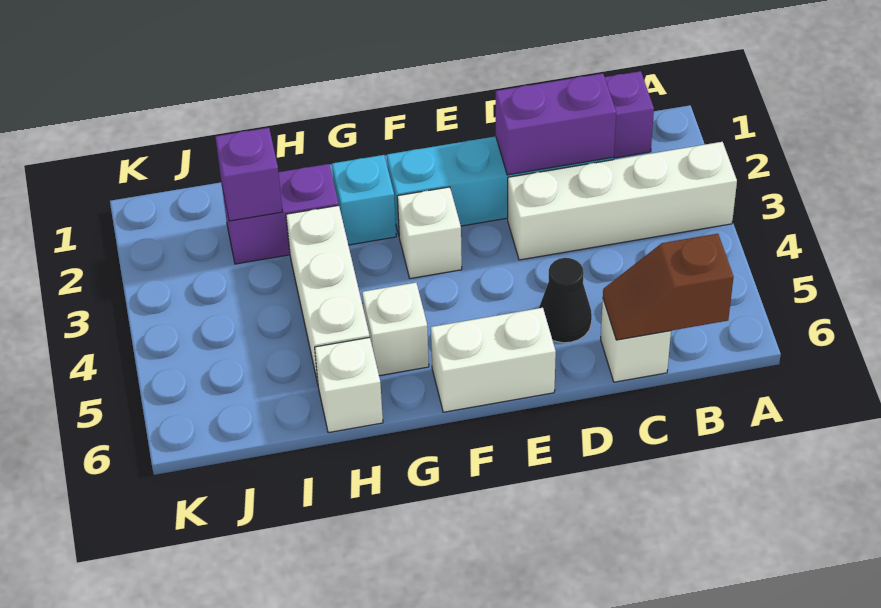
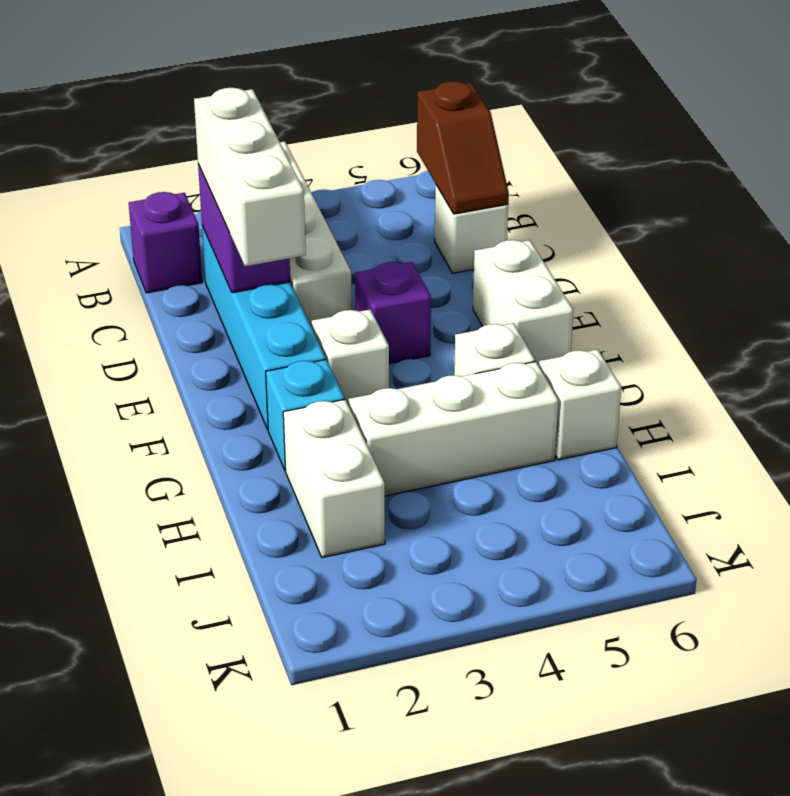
none -> white 1x3 brick [194,88,306,266]
black 1x1 cone [539,258,592,343] -> none
purple 1x2 brick [222,164,339,264] -> white 1x2 brick [283,400,385,558]
purple 1x1 brick [215,128,283,221] -> purple 1x1 brick moved to [355,262,431,364]

